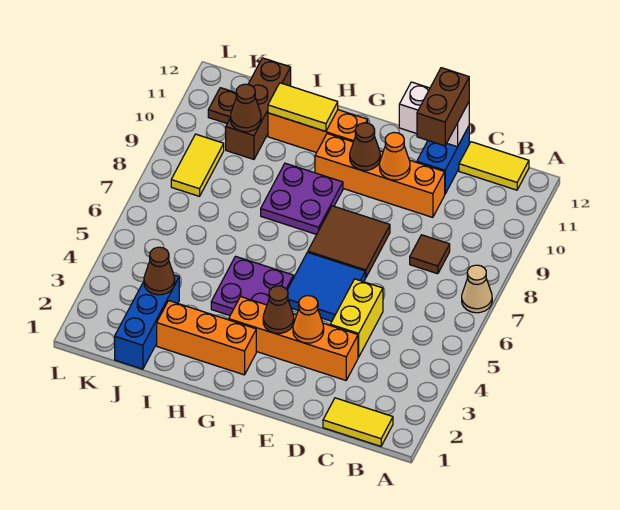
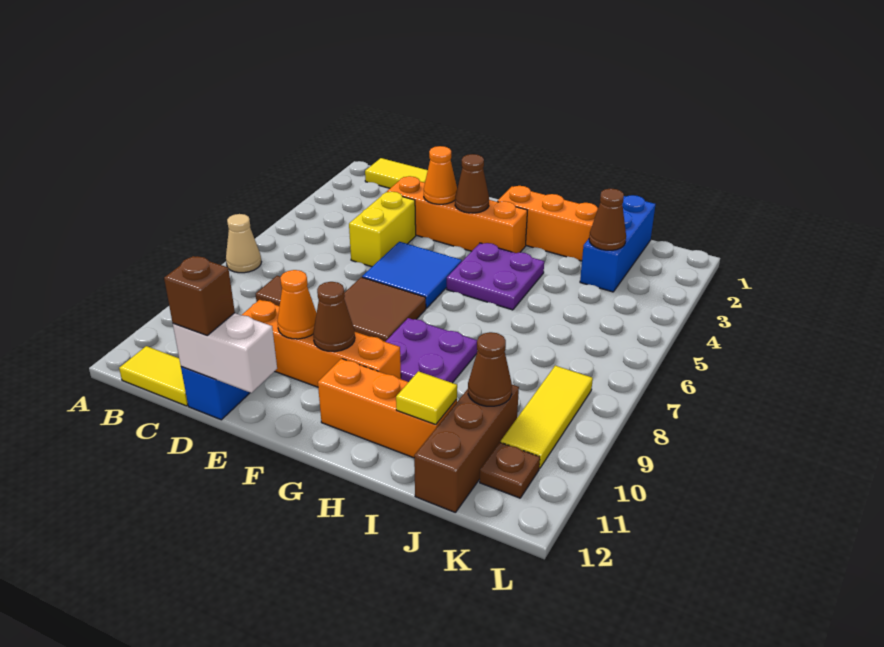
brown 1x2 brick [417,68,469,146] -> brown 1x1 brick [164,256,235,335]
yellow 1x2 tile [268,83,338,131] -> yellow 1x1 tile [396,371,457,425]
yellow 1x2 tile [171,134,224,196] -> yellow 1x3 tile [501,366,593,468]

